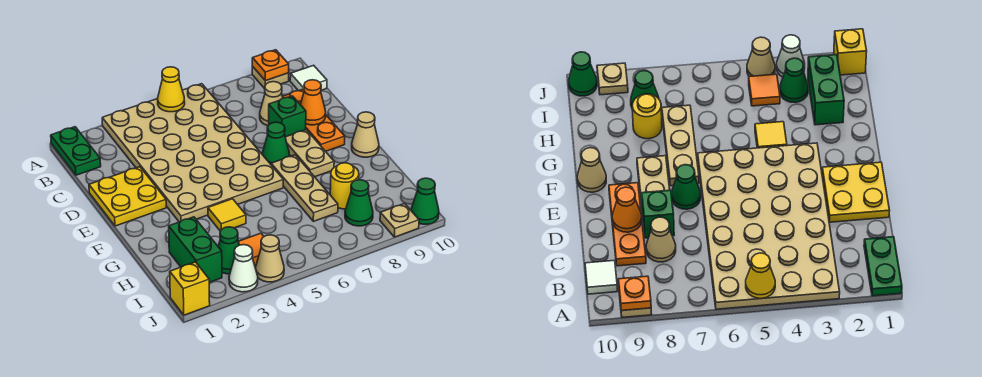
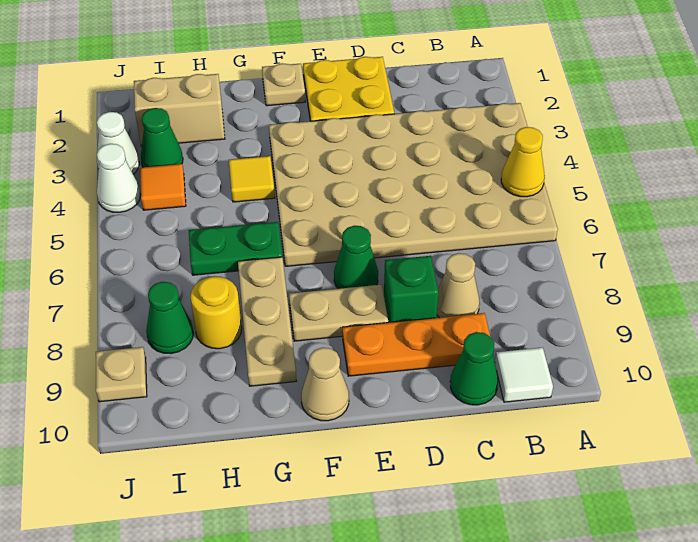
green 1x2 plate [51,127,101,175] -> green 1x2 plate moved to [189,222,282,275]
tan 1x1 plate [252,67,289,89] -> tan 1x1 plate moved to [262,63,305,106]
orange 1x1 plate [252,50,289,81] -> none
orange 1x1 cone [300,80,326,125] -> none
tan 1x3 plate [271,155,338,221] -> tan 1x3 plate turned to [238,257,296,386]
green 1x2 brick [169,217,222,282] -> tan 1x2 brick [134,74,225,147]
yellow 1x1 brick [170,262,210,315] -> none
tan 1x1 cone [256,235,284,282] -> white 1x1 cone [97,144,141,212]
green 1x1 cone [411,178,439,224] -> green 1x1 cone moved to [450,332,498,405]

